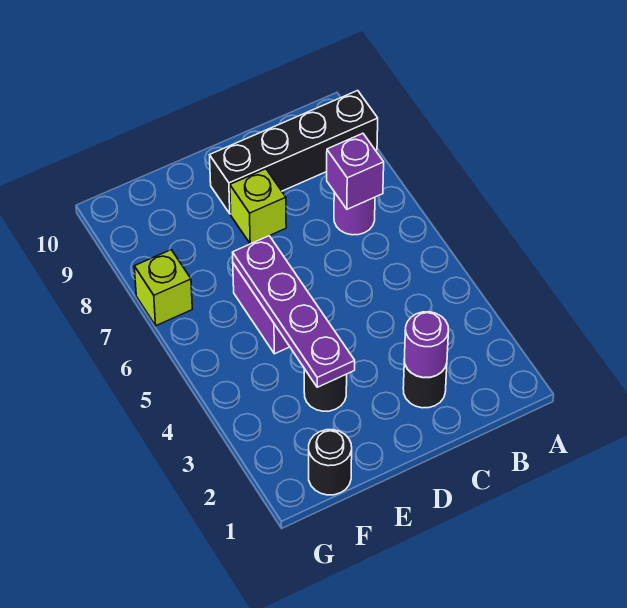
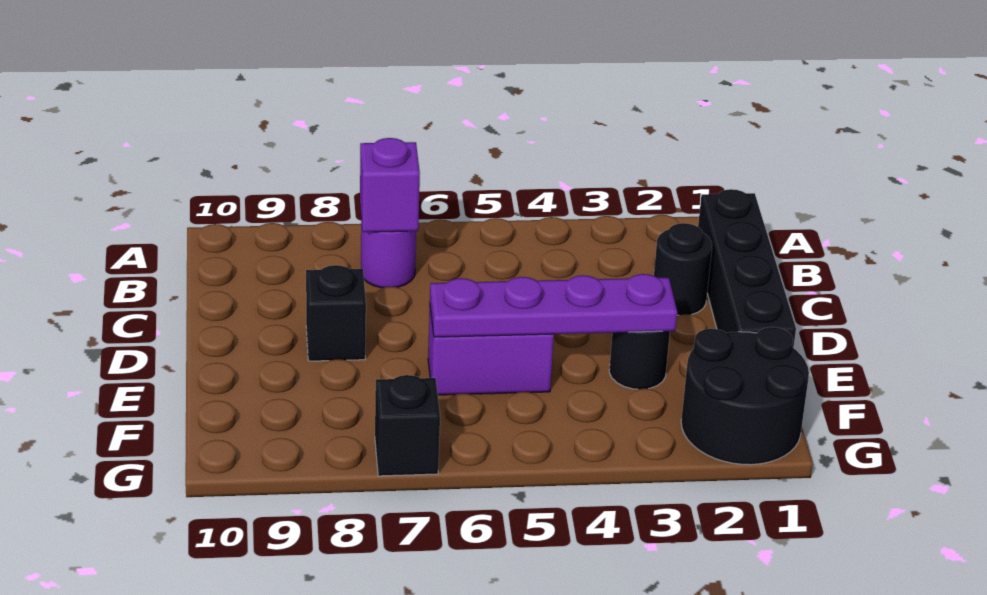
black 1x4 brick [210,91,378,214] -> black 1x4 brick moved to [698,189,796,348]
purple 1x1 round brick [405,312,449,378] -> none
lime 1x1 brick [230,169,286,244] -> black 1x1 brick [306,265,366,361]
black 1x1 round brick [309,430,352,495] -> black 2x2 round brick [681,327,809,465]
lime 1x1 brick [134,250,192,326] -> black 1x1 brick [375,375,440,476]

